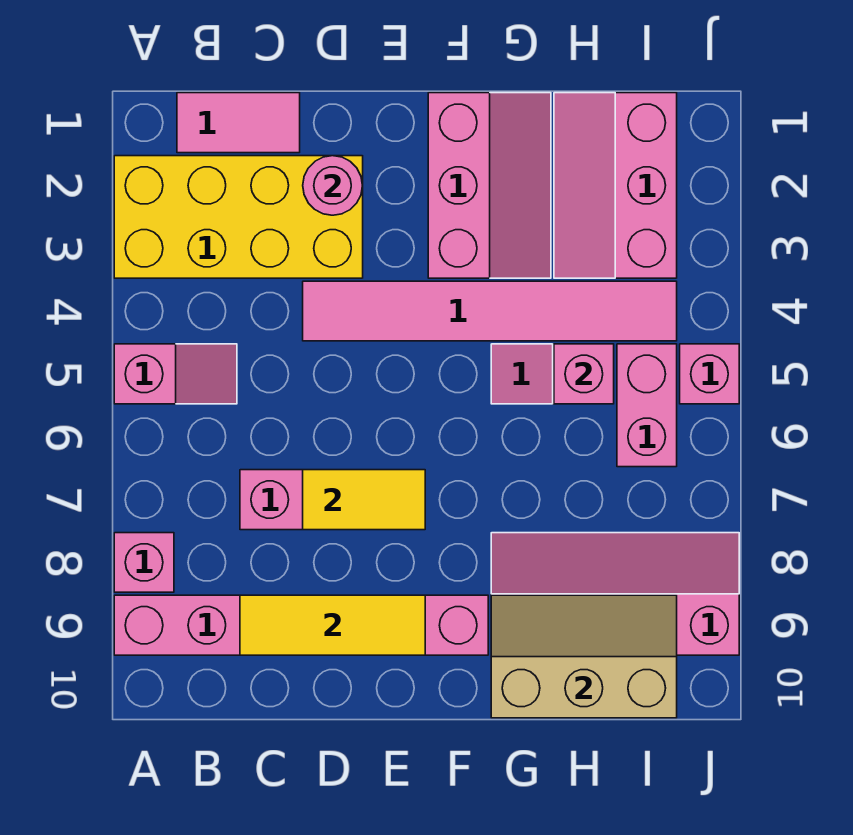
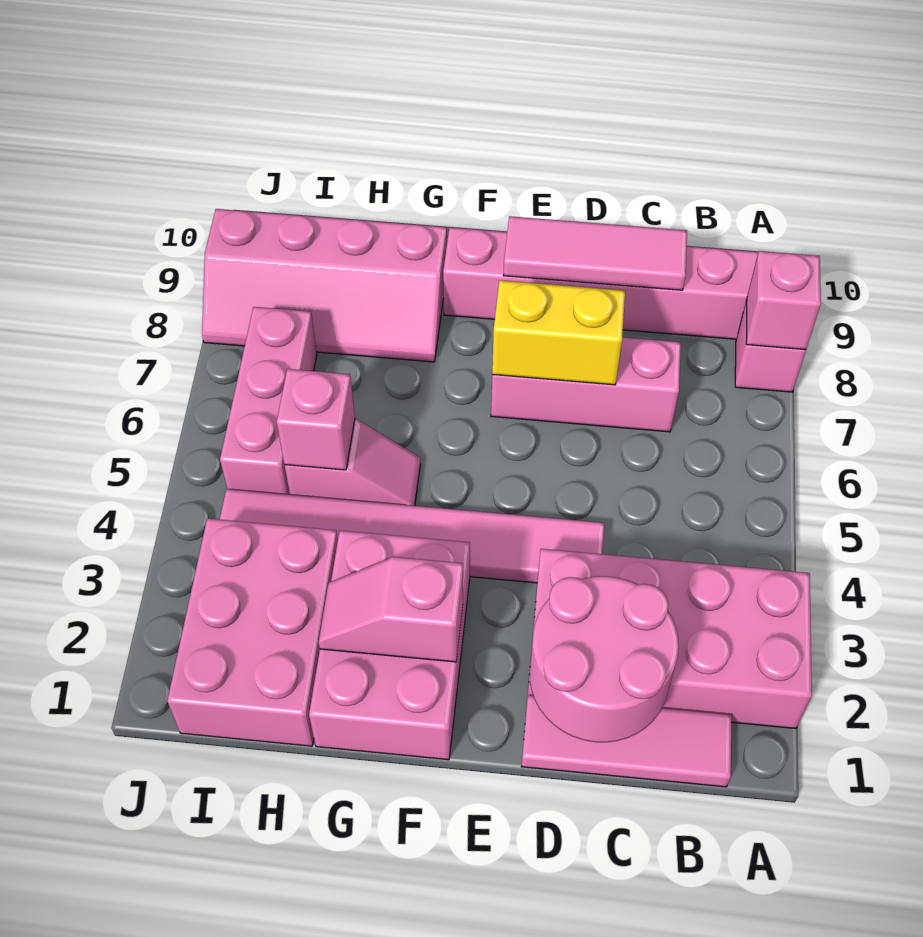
yellow 2x4 brick [114,156,363,278] -> pink 2x4 brick [528,549,812,728]
pink 1x2 slope [114,344,237,404] -> pink 1x2 slope moved to [319,557,463,662]
pink 1x2 tile [177,93,300,153] -> pink 1x3 tile [521,695,732,787]
yellow 1x3 tile [240,595,425,655] -> pink 1x3 tile [503,216,687,290]
pink 1x1 round brick [303,156,363,215] -> pink 2x2 round brick [530,576,679,742]
yellow 1x2 tile [303,470,425,530] -> yellow 1x2 brick [492,280,625,385]
pink 2x3 slope [428,93,551,278] -> pink 2x3 brick [309,531,470,760]
tan 2x3 slope [491,595,677,718] -> none
pink 2x3 slope [554,93,677,278] -> pink 2x3 brick [167,519,338,746]
pink 1x2 brick [617,344,677,467] -> pink 1x3 brick [220,307,317,495]
pink 1x1 brick [680,344,739,404] -> pink 1x1 brick moved to [746,251,821,350]

